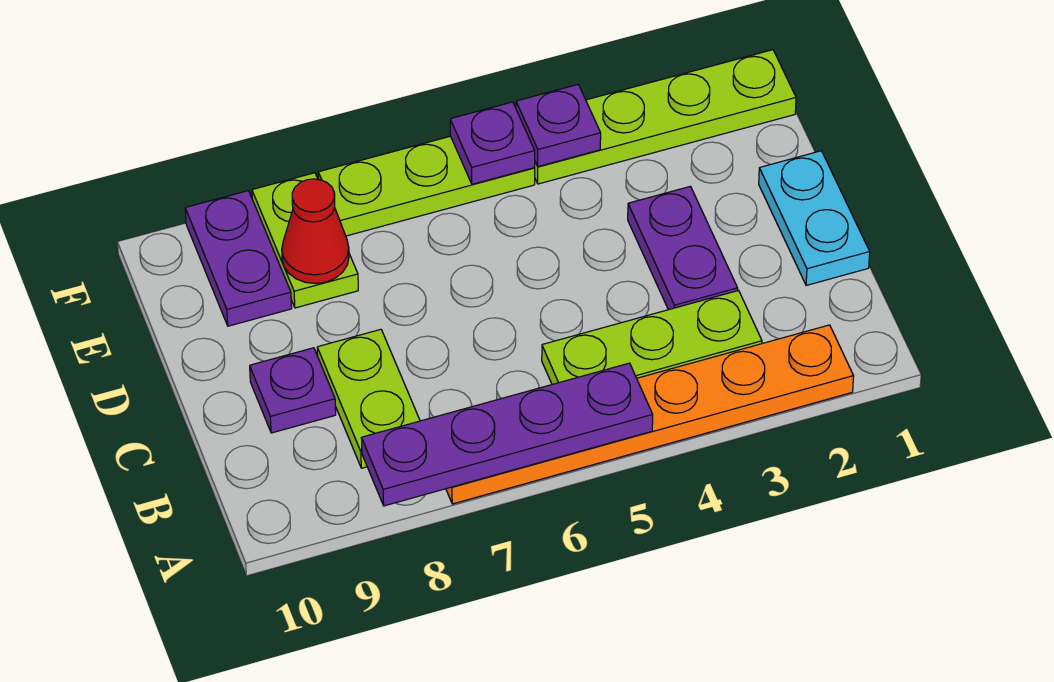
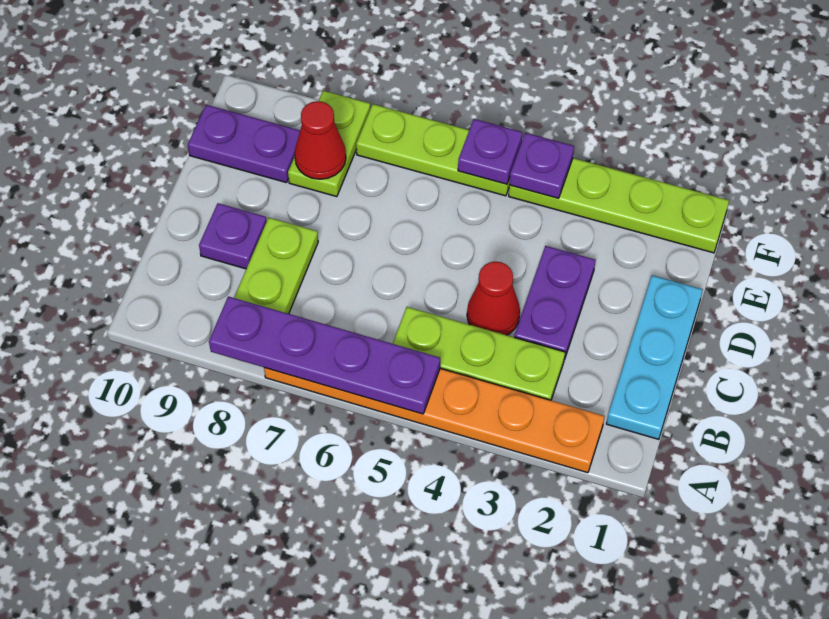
cyan 1x2 plate [759,151,870,286] -> cyan 1x3 plate [606,275,703,439]
none -> red 1x1 cone [467,262,520,335]
purple 1x2 plate [185,191,292,326] -> purple 1x2 plate turned to [188,105,300,183]

